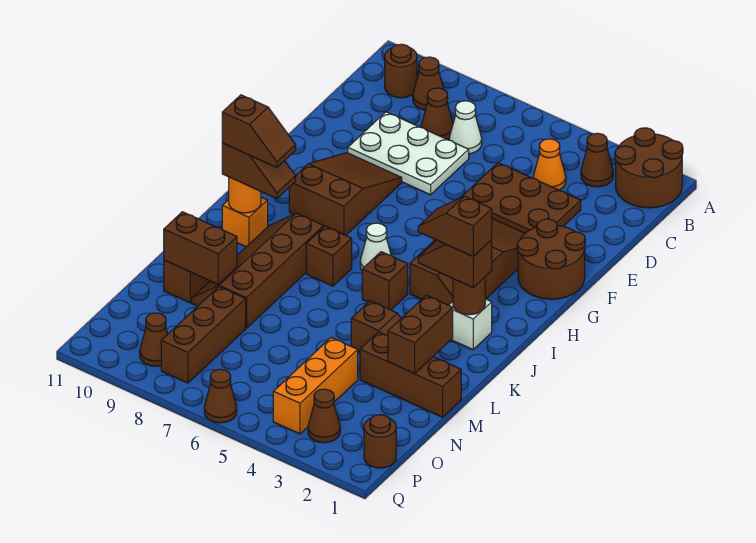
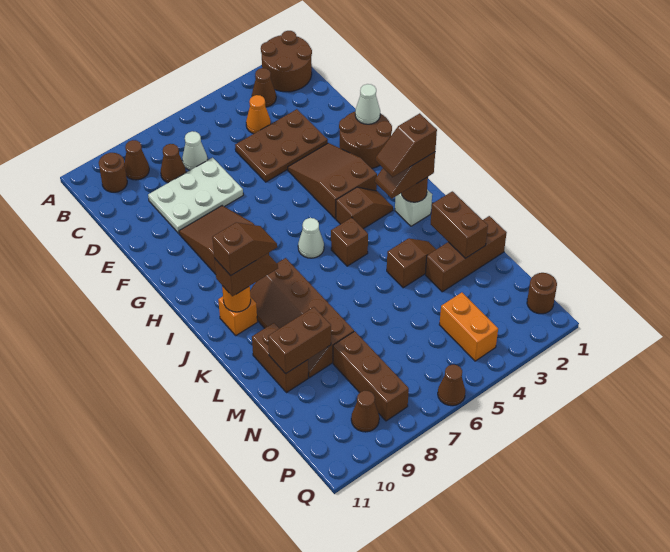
none -> white 1x1 cone [355,84,380,124]
brown 1x1 brick [306,226,352,286] -> none
orange 1x3 brick [273,338,358,434] -> orange 1x2 brick [439,292,498,361]
brown 1x1 cone [308,389,340,443] -> none

